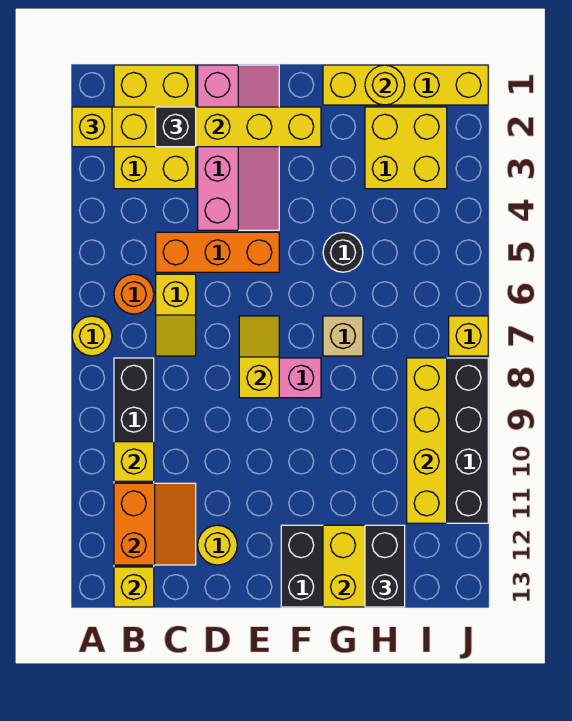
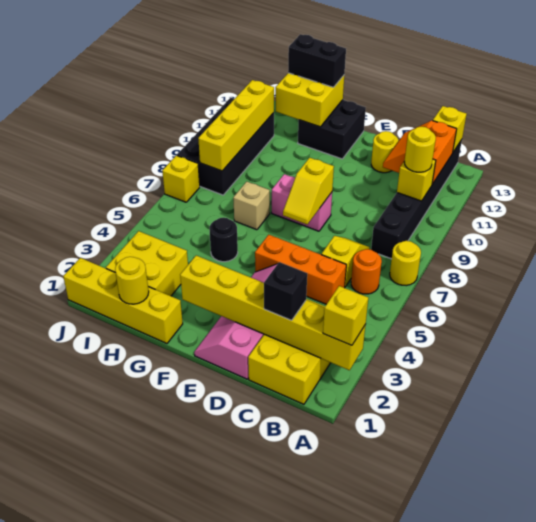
none -> yellow 1x1 round brick [404,127,436,172]
black 1x2 brick [365,525,405,607] -> black 1x2 brick turned to [288,34,346,87]

